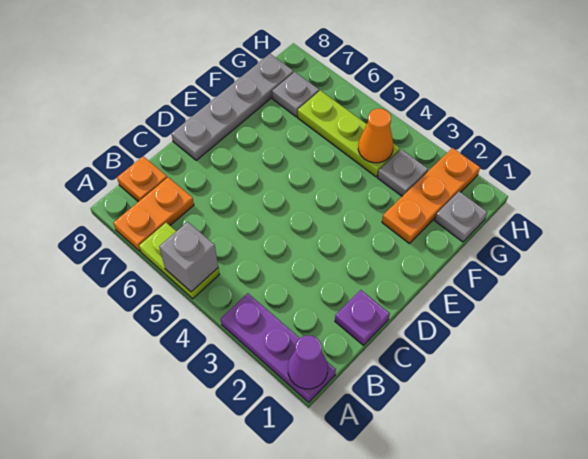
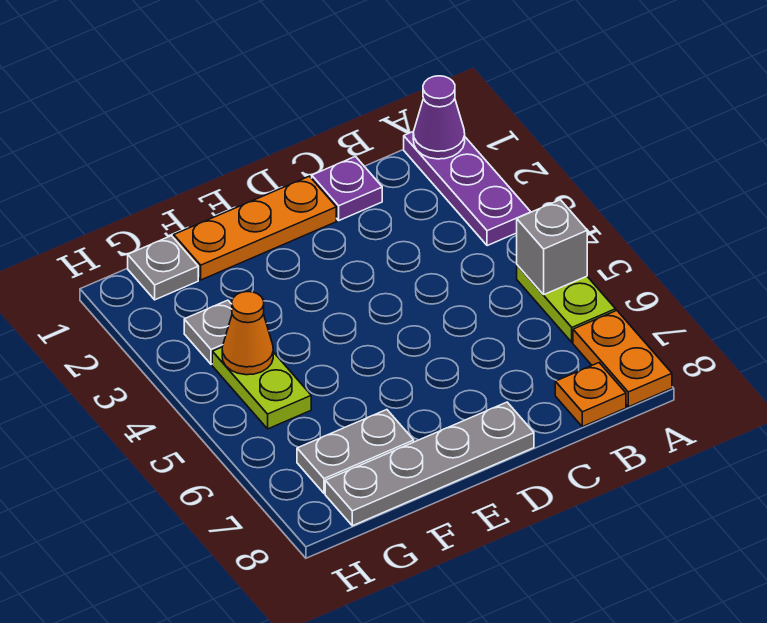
orange 1x2 plate [114,177,194,251] -> orange 1x2 plate turned to [573,311,672,407]
orange 1x3 plate [382,148,480,244] -> orange 1x3 plate moved to [174,176,336,280]
lime 1x3 plate [298,90,400,177] -> lime 1x2 plate [212,347,311,429]
grey 1x1 plate [272,72,319,117] -> grey 1x2 plate [297,410,414,493]

